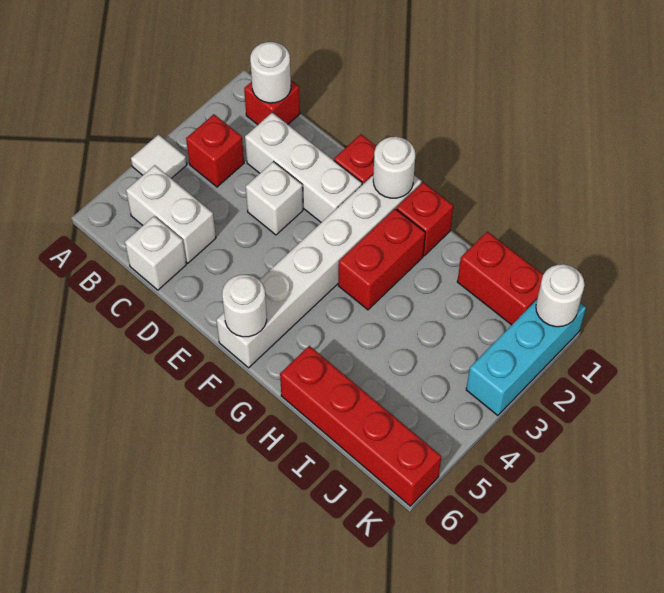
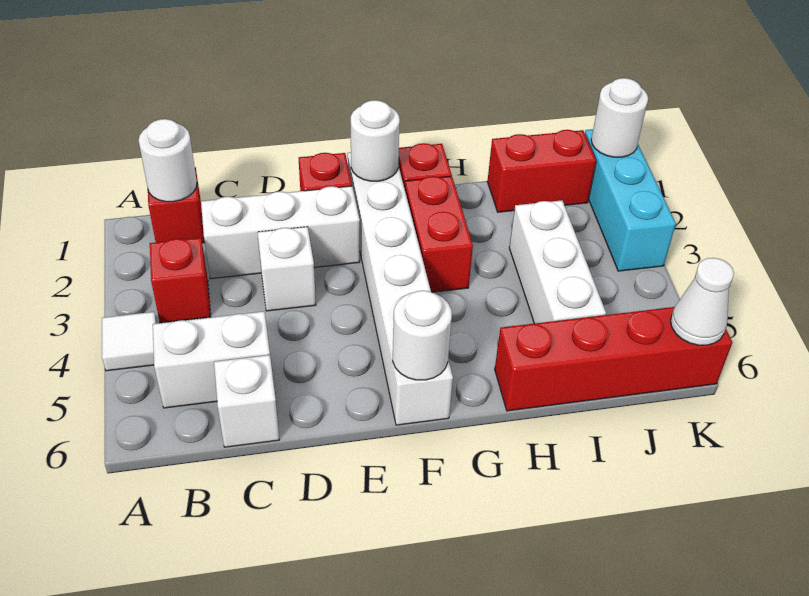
none -> white 1x3 brick [509,200,606,324]
none -> white 1x1 cone [671,258,734,345]

